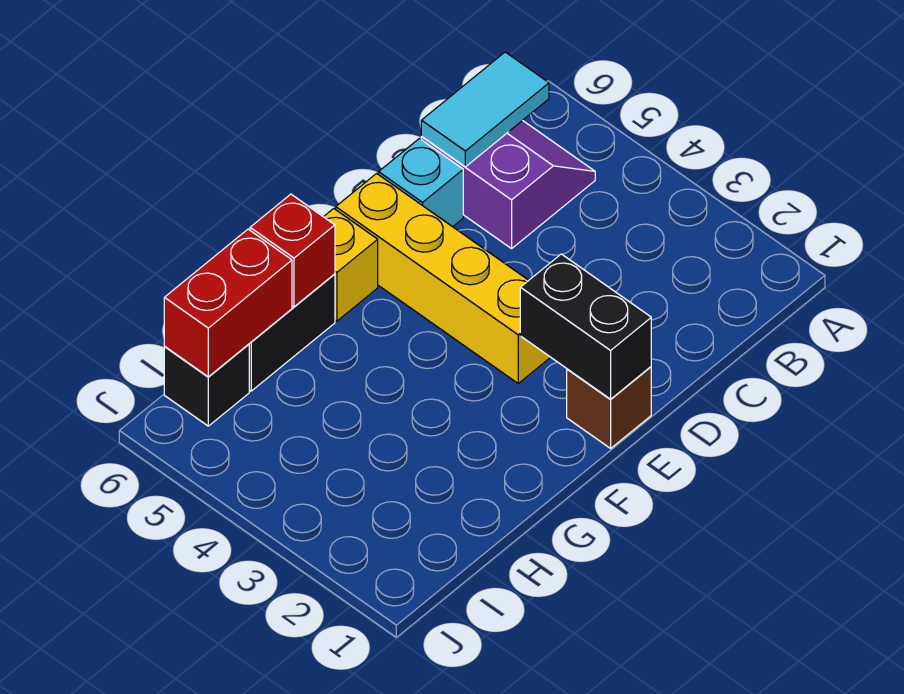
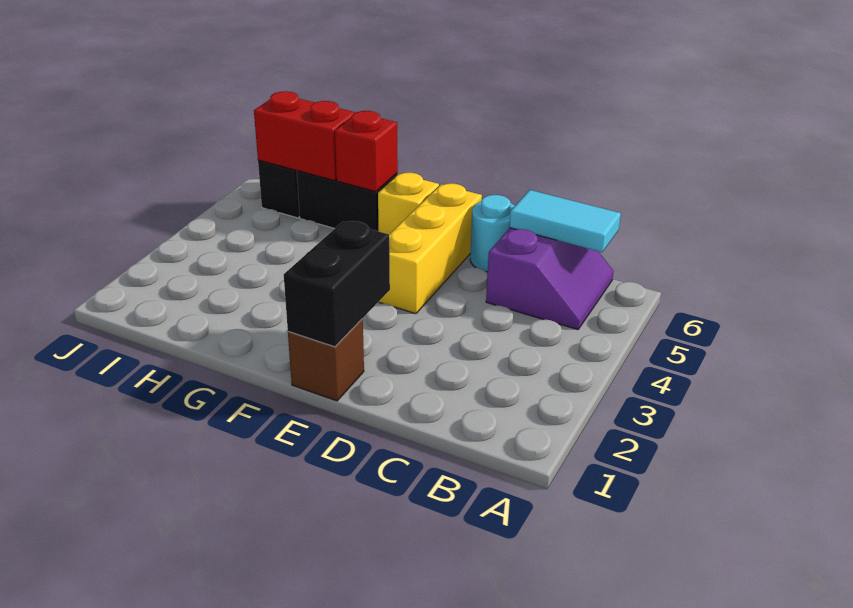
cyan 1x1 brick [379,139,463,227] -> cyan 1x1 round brick [470,195,515,272]
yellow 1x4 brick [336,173,550,383] -> yellow 1x3 brick [379,183,482,314]

